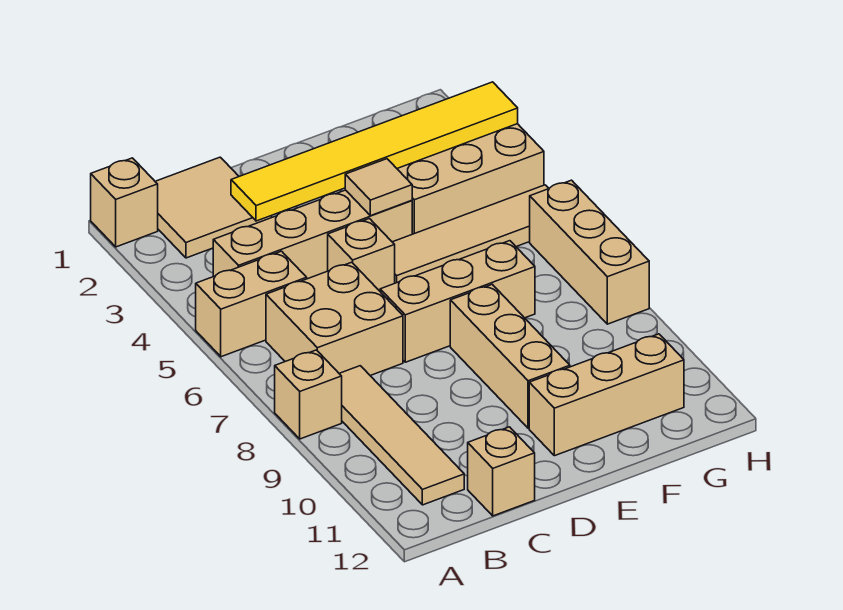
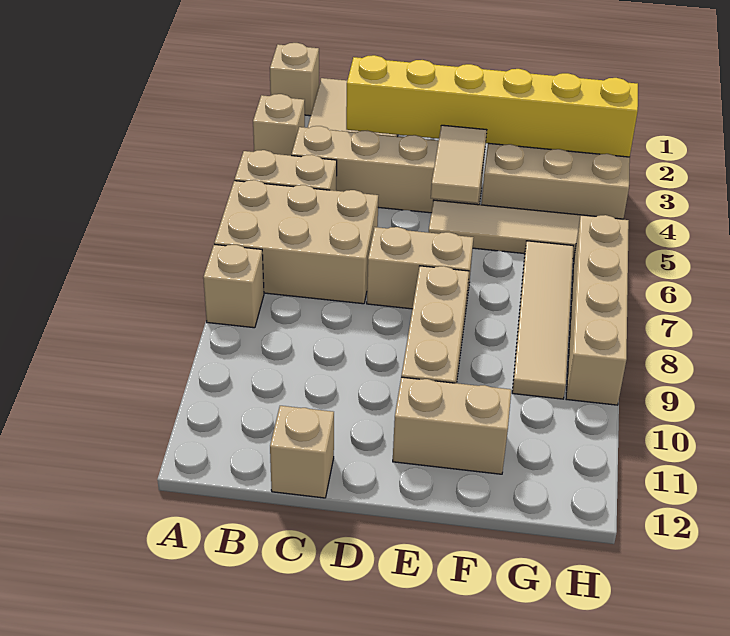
tan 2x2 brick [266,262,403,376] -> tan 2x3 brick [214,180,378,304]
tan 1x4 tile [339,366,464,505] -> tan 1x4 tile moved to [512,241,573,399]
yellow 1x6 tile [231,82,518,221] -> yellow 1x6 brick [346,55,638,157]
tan 1x1 brick [328,219,395,291] -> tan 1x1 brick moved to [253,94,305,155]
tan 1x3 brick [380,241,535,362] -> tan 1x2 brick [367,227,474,309]
tan 1x1 tile [345,159,412,216] -> tan 1x2 tile [431,125,487,203]
tan 1x3 brick [529,334,684,456] -> tan 1x2 brick [393,377,511,474]
tan 1x3 brick [530,180,649,324] -> tan 1x4 brick [566,215,629,405]

